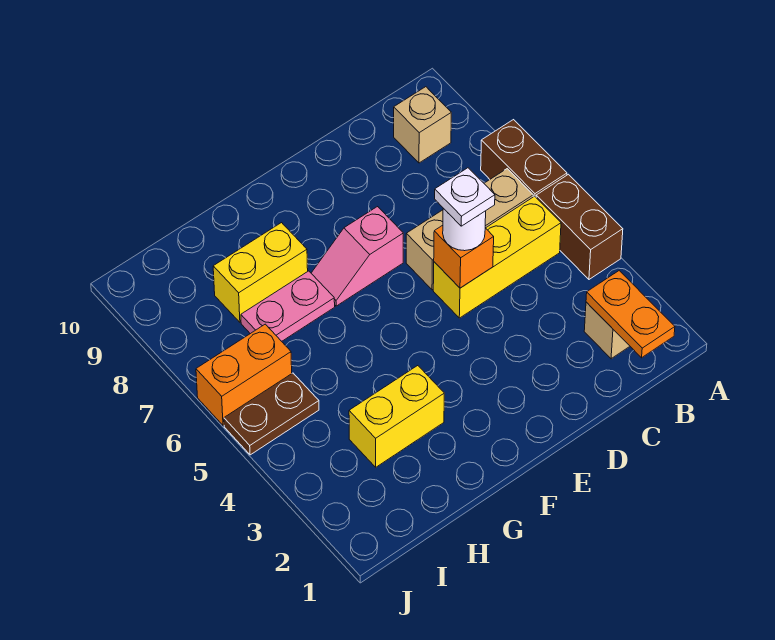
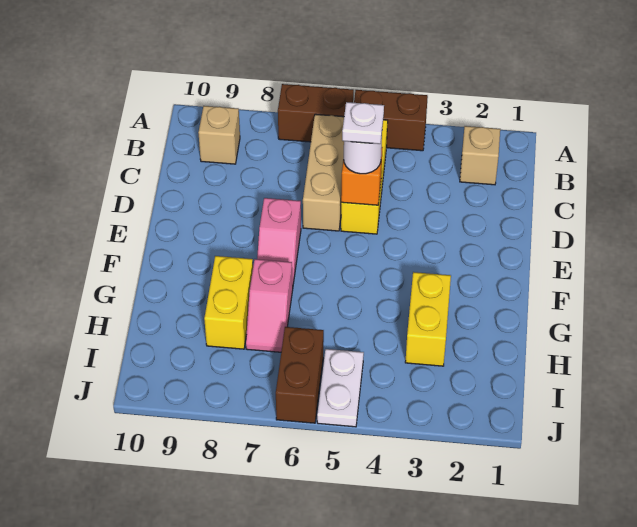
orange 1x2 plate [586,271,675,358] -> none
pink 1x2 plate [241,271,335,341] -> pink 1x2 slope [246,259,293,352]
brown 1x2 plate [224,373,319,455] -> white 1x2 plate [317,349,364,427]
orange 1x2 brick [196,324,292,426] -> brown 1x2 brick [276,327,324,423]

